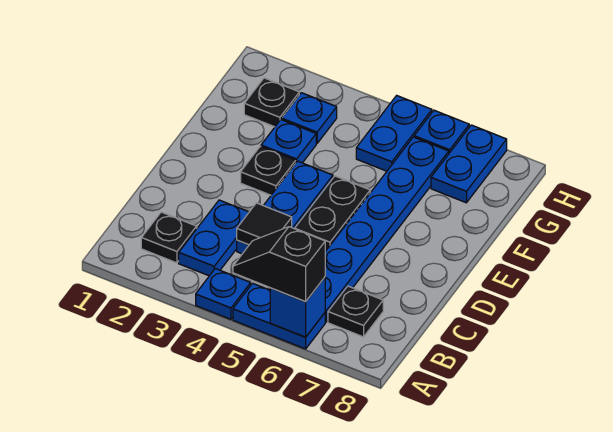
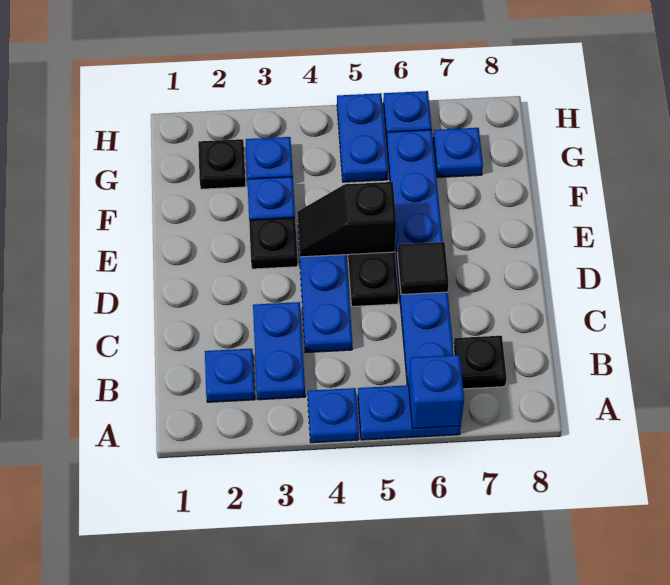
black 1x2 slope [233,227,325,302] -> black 1x2 slope moved to [297,182,396,257]
black 1x1 plate [141,212,197,263] -> blue 1x1 plate [205,349,255,402]
black 1x1 tile [237,203,292,245] -> black 1x1 tile moved to [397,242,449,295]
blue 1x2 plate [431,125,507,203] -> blue 1x1 plate [433,128,483,177]

